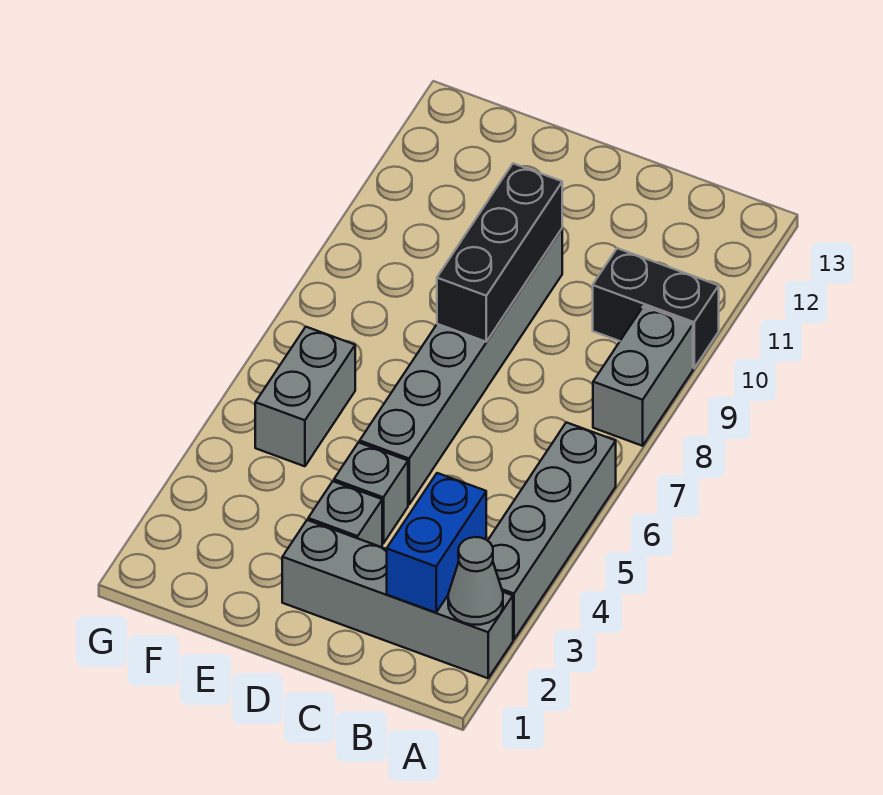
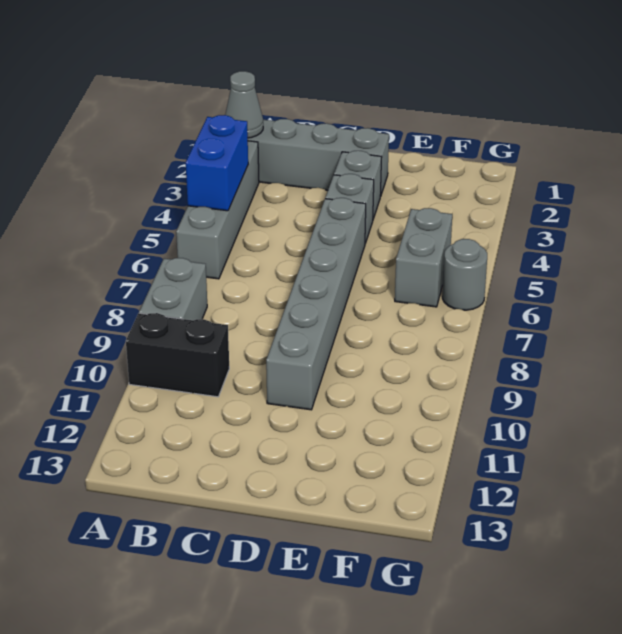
blue 1x2 brick [387,473,486,613] -> blue 1x2 brick moved to [186,115,248,211]
black 1x3 brick [437,163,562,342] -> none
none -> grey 1x1 round brick [442,239,487,310]

